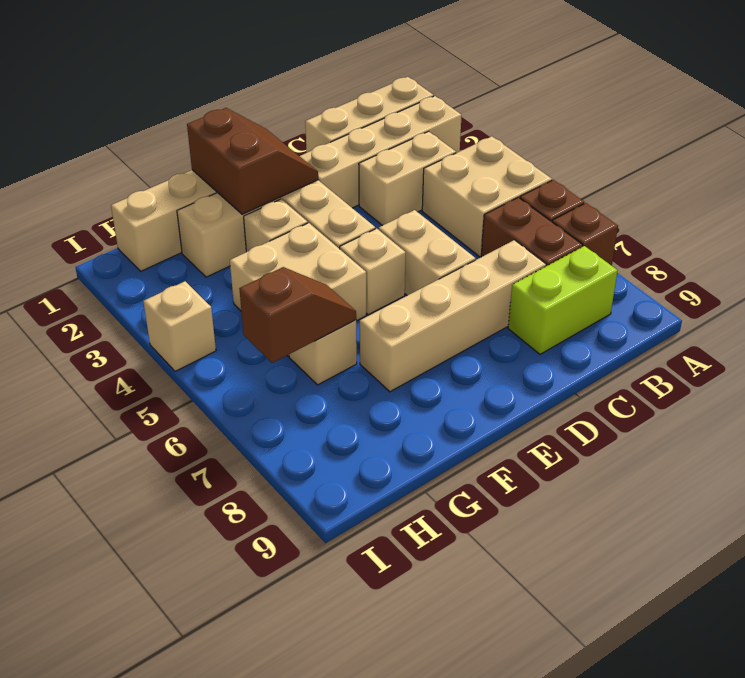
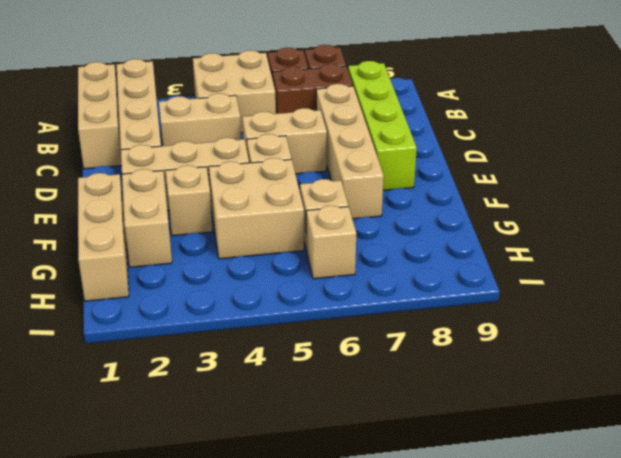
tan 1x2 brick [359,131,456,226] -> tan 1x2 brick turned to [159,93,241,146]
lime 1x2 brick [508,246,618,354] -> lime 1x4 brick [348,61,417,190]
brown 2x2 slope [187,108,318,214] -> none
brown 1x2 slope [239,267,356,363] -> none
tan 1x1 brick [143,281,216,371] -> tan 1x1 brick moved to [306,206,356,279]

